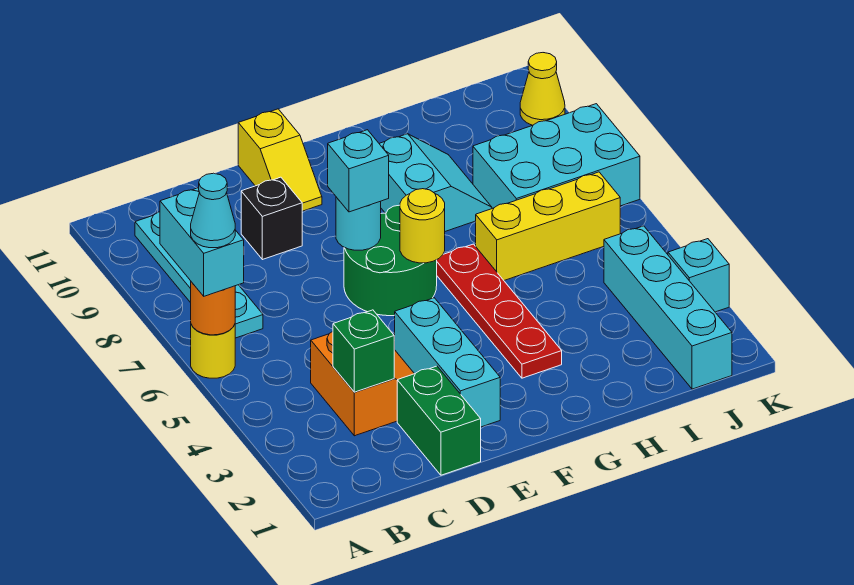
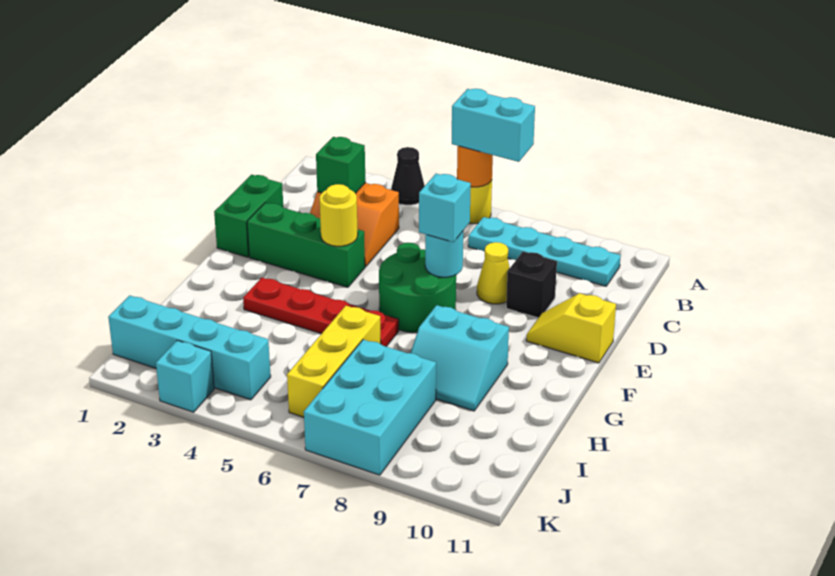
none -> black 1x1 cone [391,147,425,205]
cyan 1x1 cone [191,173,235,248] -> none
green 1x2 brick [397,366,481,475] -> green 1x2 brick turned to [214,175,283,257]
cyan 1x3 brick [394,298,500,427] -> green 1x3 brick [247,203,365,287]
yellow 1x1 round brick [400,189,445,263] -> yellow 1x1 round brick moved to [320,184,358,246]
yellow 1x1 cone [520,53,565,125] -> yellow 1x1 cone moved to [477,242,510,304]

